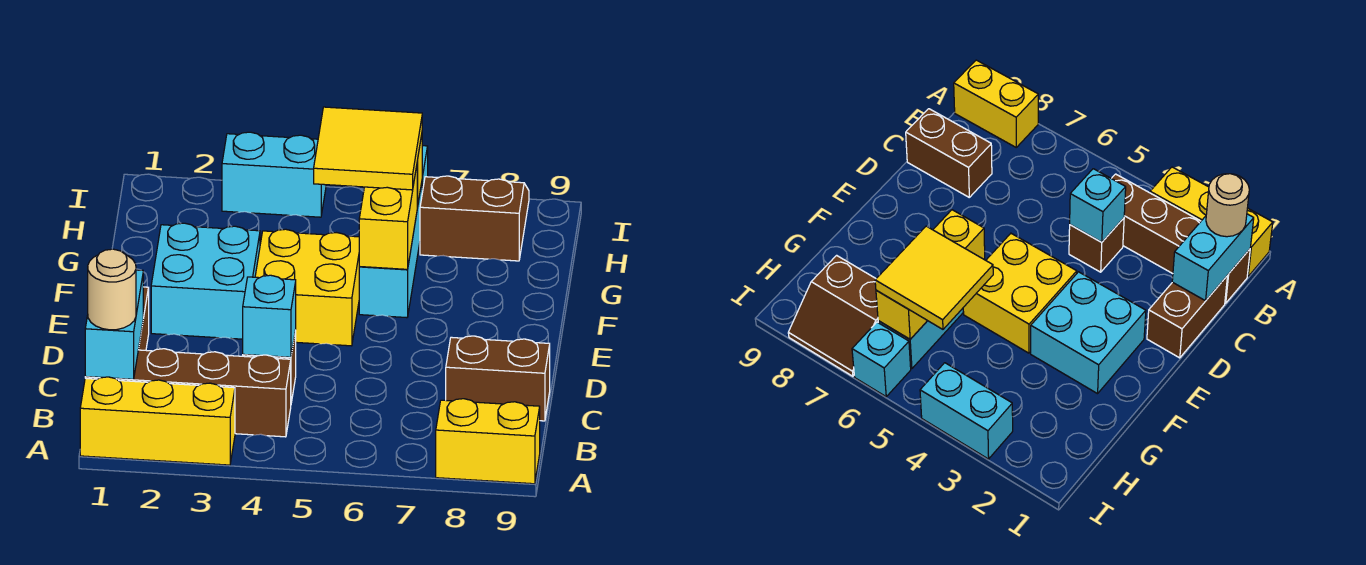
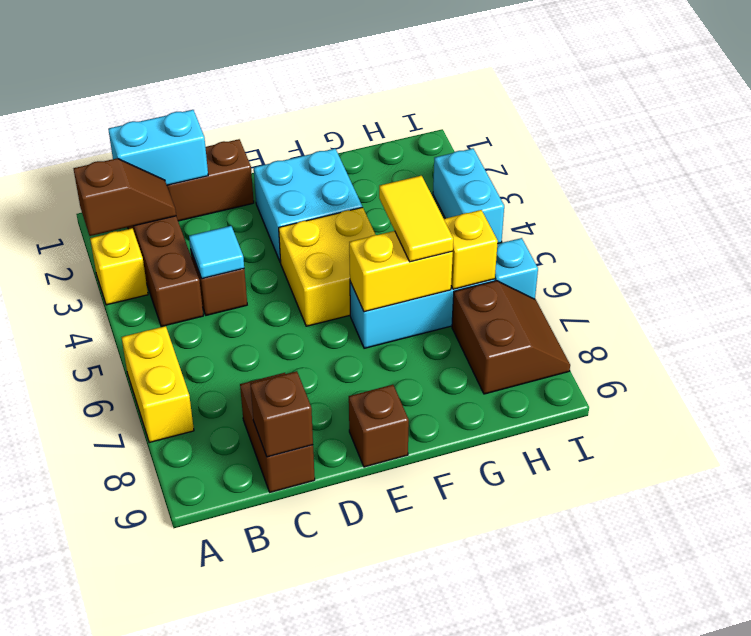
yellow 1x3 brick [80,377,235,465] -> yellow 1x1 brick [90,228,148,305]
none -> brown 1x2 slope [73,159,176,236]
yellow 1x2 brick [436,399,540,484] -> yellow 1x2 brick moved to [121,326,194,443]
tan 1x1 round brick [88,249,136,330] -> none
cyan 1x1 brick [243,275,296,357] -> cyan 1x1 tile [189,226,244,279]
none -> brown 1x1 brick [250,371,313,457]
none -> brown 1x1 brick [349,385,409,467]
yellow 2x2 tile [314,107,422,190] -> yellow 1x2 tile [379,176,453,262]

